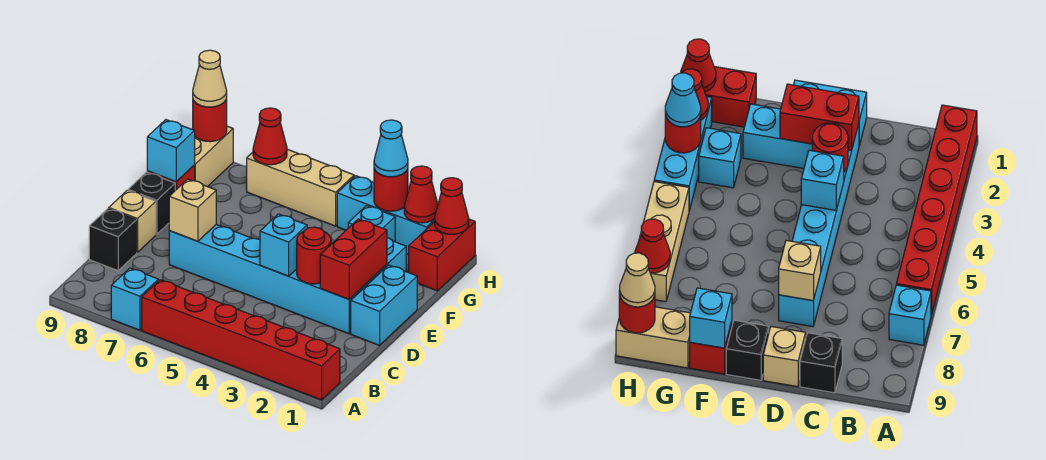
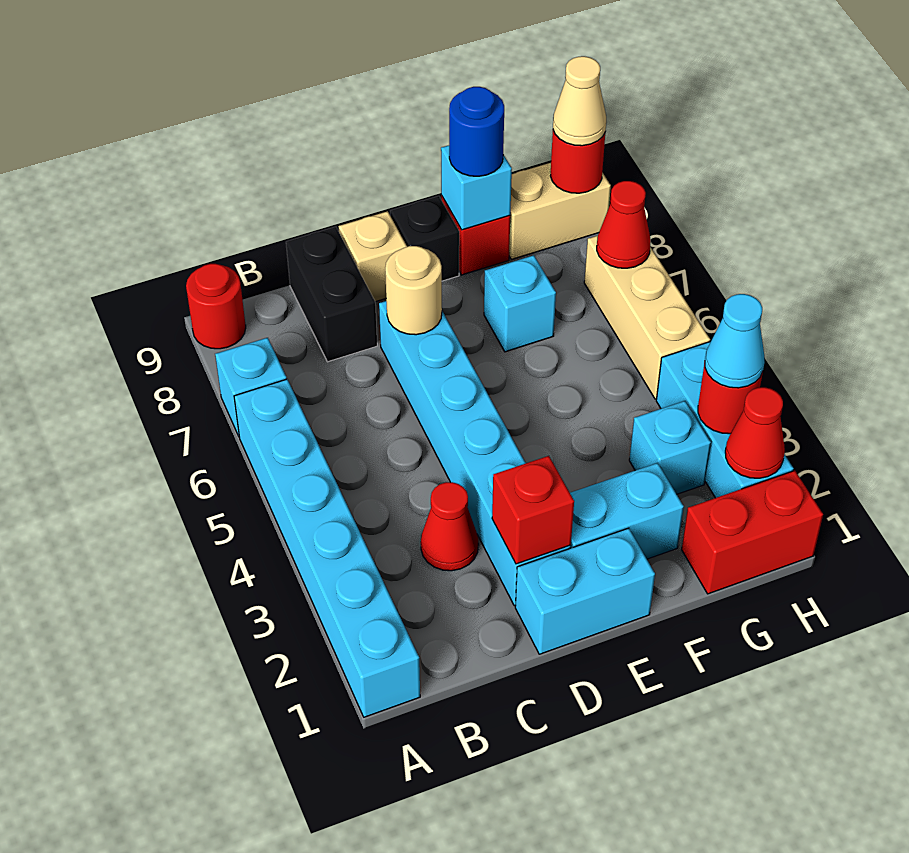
red 1x6 brick [142,280,340,400] -> cyan 1x6 brick [234,379,420,717]
black 1x1 brick [89,209,137,271] -> black 1x2 brick [286,227,377,362]
red 1x2 brick [320,219,387,299] -> red 1x1 brick [492,456,574,564]
red 1x1 round brick [297,227,331,284] -> red 1x1 round brick moved to [186,264,246,349]
cyan 1x1 brick [260,214,307,276] -> cyan 1x1 brick moved to [484,255,556,352]
tan 1x1 brick [169,179,216,241] -> tan 1x1 round brick [385,246,442,335]
none -> blue 1x1 round brick [449,87,504,176]
red 1x1 cone [435,178,469,234] -> red 1x1 cone moved to [421,482,478,571]

